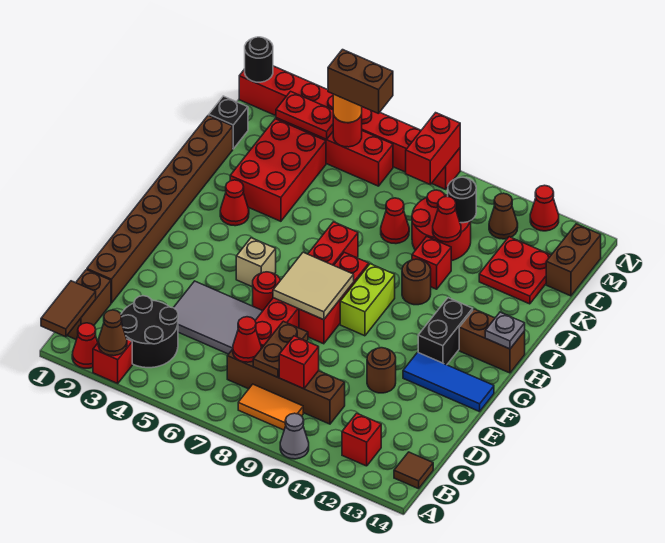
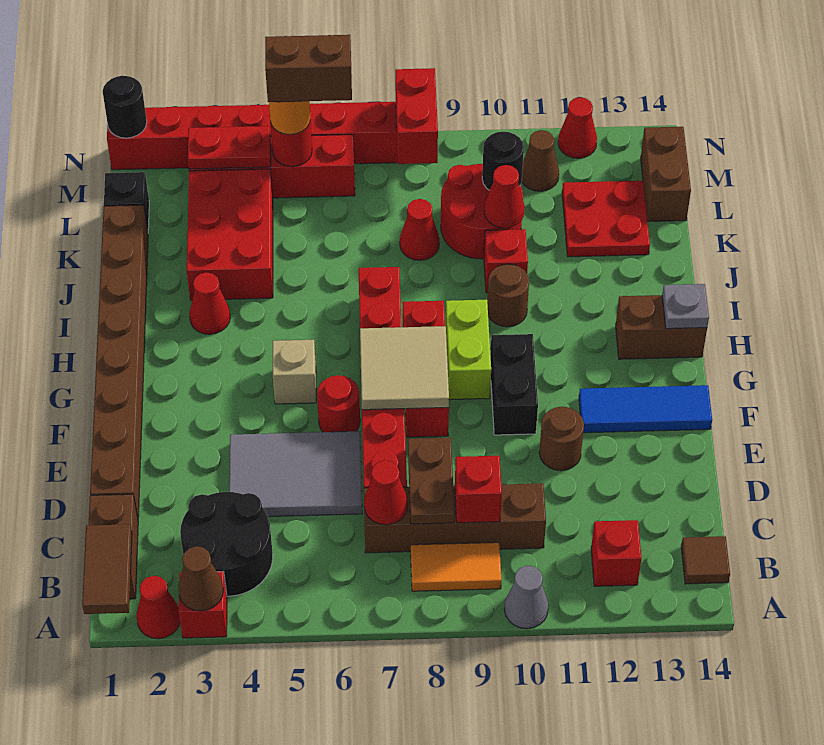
black 1x2 brick [418,298,473,365] -> black 1x2 brick moved to [490,334,538,435]

